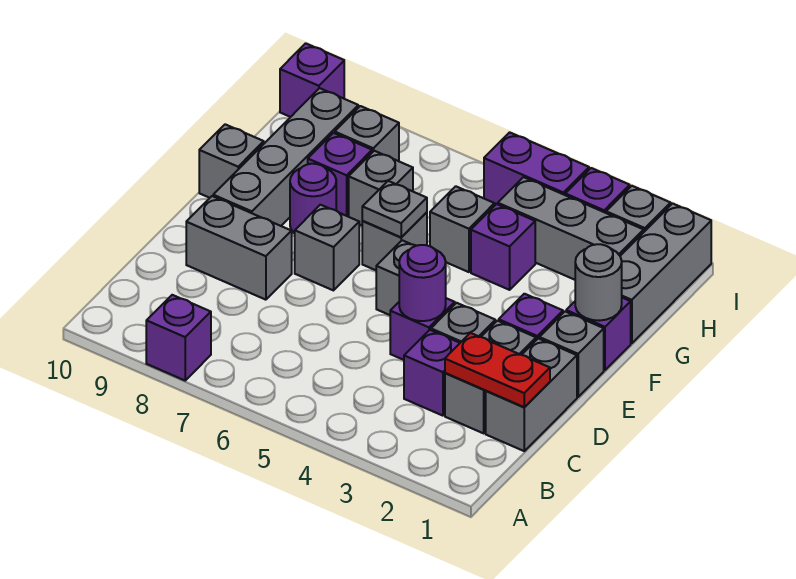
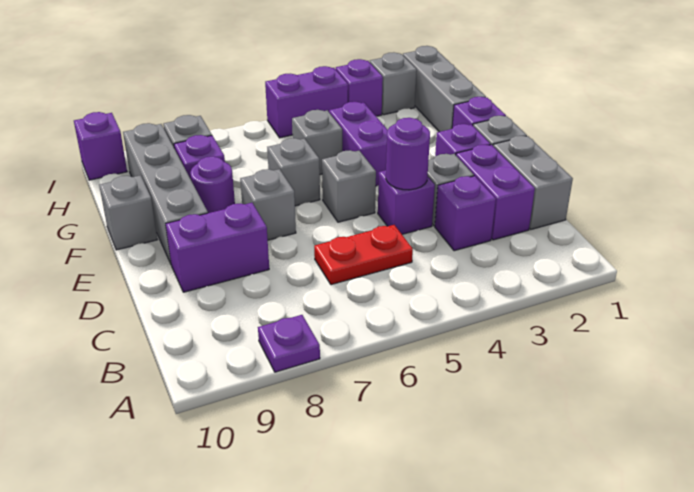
purple 1x1 brick [146,295,211,380] -> purple 1x1 plate [258,315,320,372]
red 1x2 plate [445,333,550,407] -> red 1x2 plate moved to [314,225,413,285]
grey 1x2 brick [445,321,536,433] -> purple 1x2 brick [456,145,535,240]
grey 1x2 brick [186,196,292,300] -> purple 1x2 brick [166,203,269,292]
grey 1x1 round brick [575,244,622,321] -> none
grey 1x1 plate [362,181,427,237] -> none
purple 1x1 brick [471,204,535,290] -> purple 1x2 brick [329,102,387,186]
grey 1x1 brick [349,151,413,225] -> none
grey 1x3 brick [498,177,644,280] -> none

